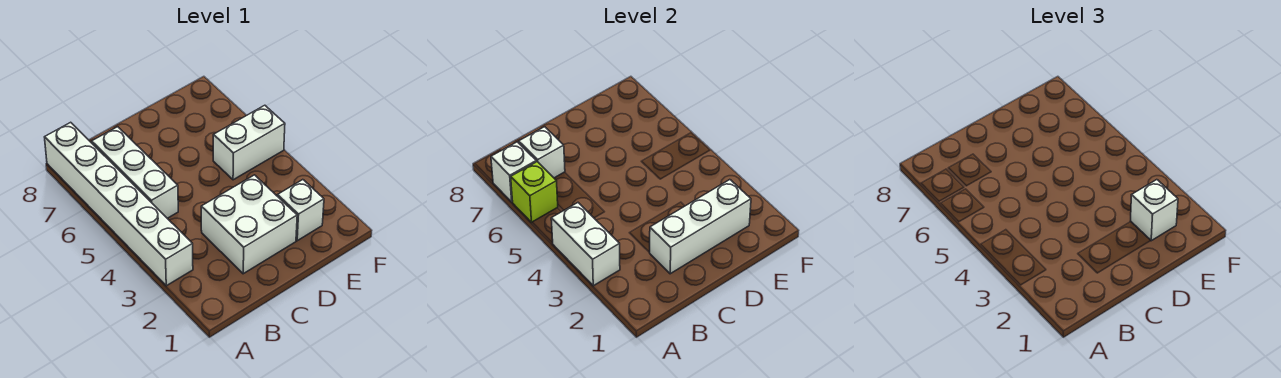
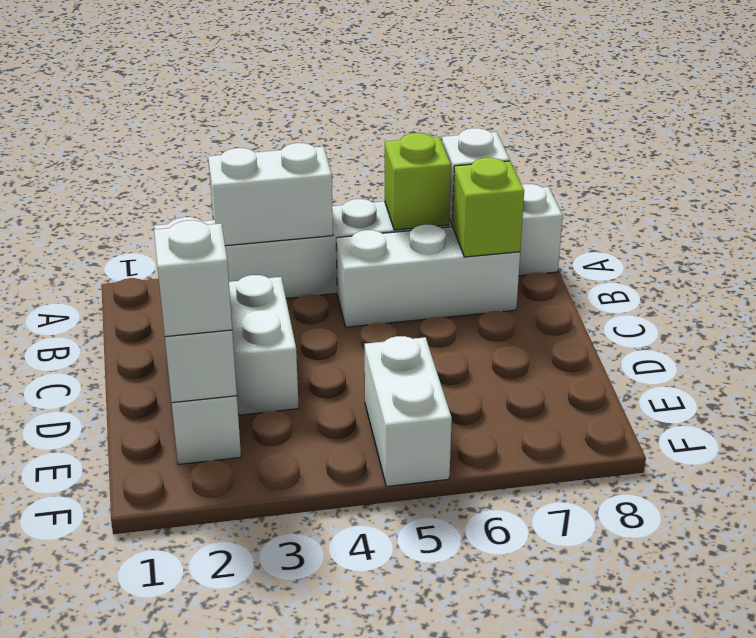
white 1x1 brick [519,127,565,178] -> lime 1x1 brick [452,158,524,257]

